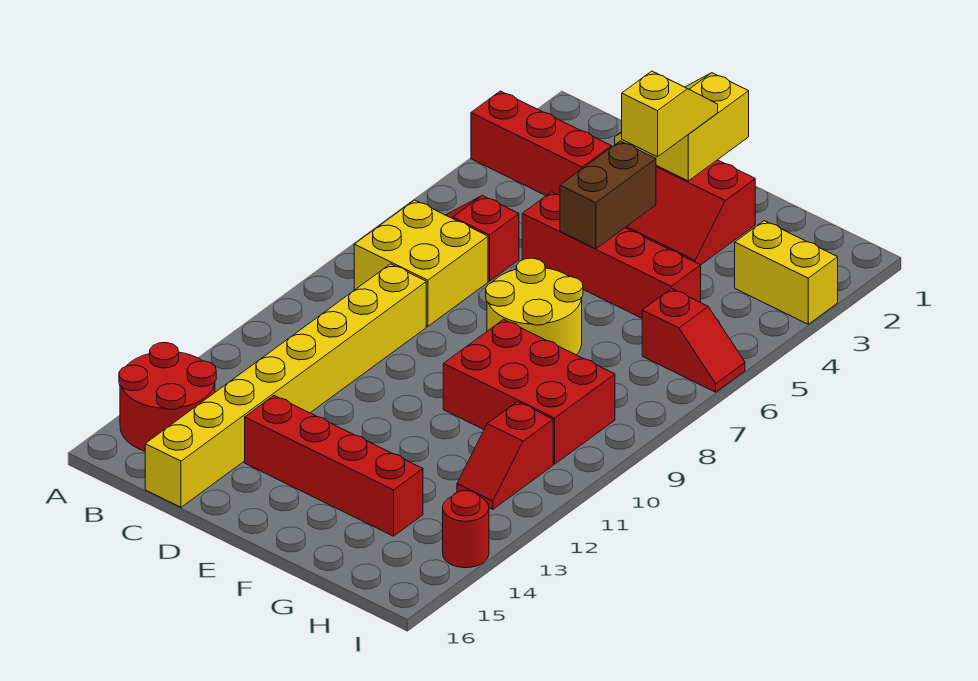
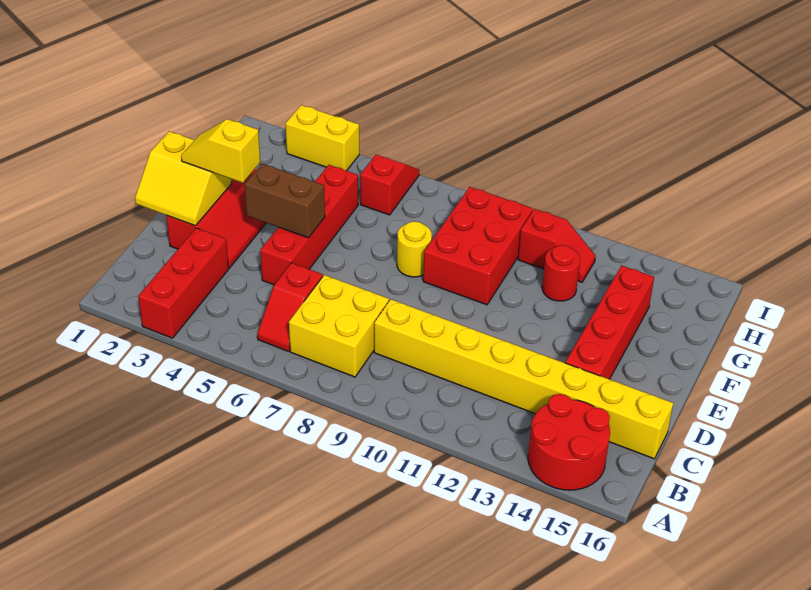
yellow 2x2 round brick [486,258,583,355] -> yellow 1x1 round brick [397,221,432,277]
yellow 1x2 brick [735,221,838,324] -> yellow 1x2 brick turned to [286,105,359,171]
red 1x1 round brick [443,491,489,568] -> red 1x1 round brick moved to [542,245,580,301]

